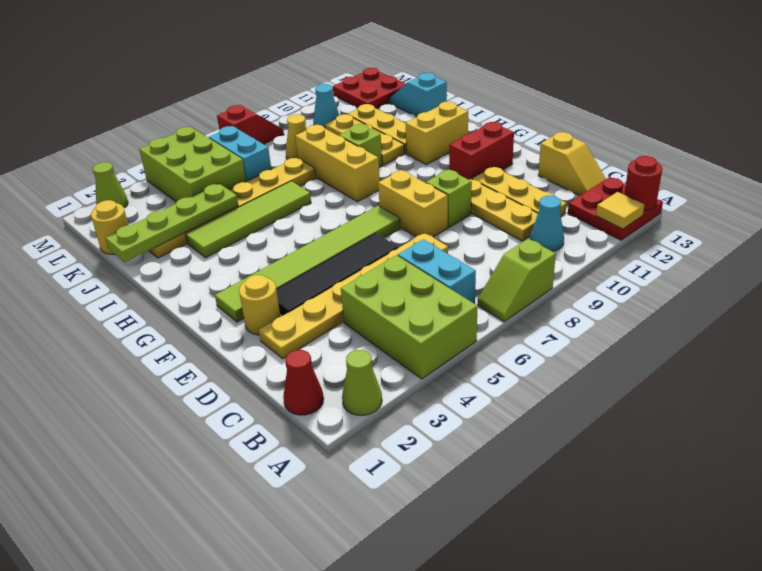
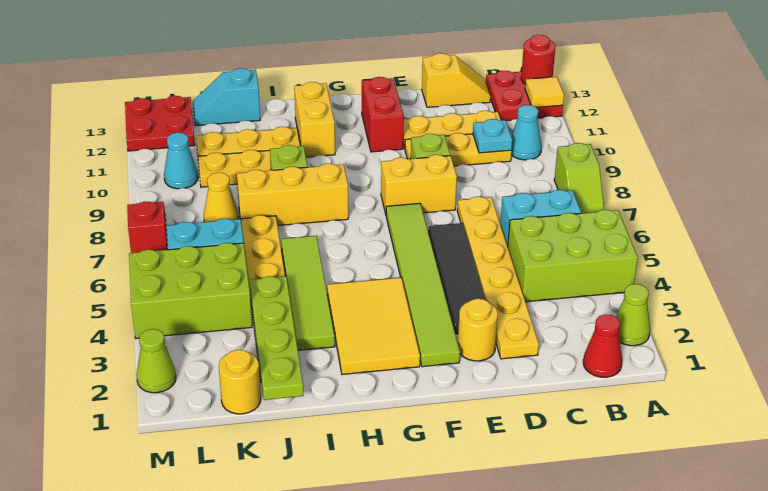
none -> cyan 1x1 plate [473,119,512,153]
none -> yellow 2x3 tile [327,278,420,374]

